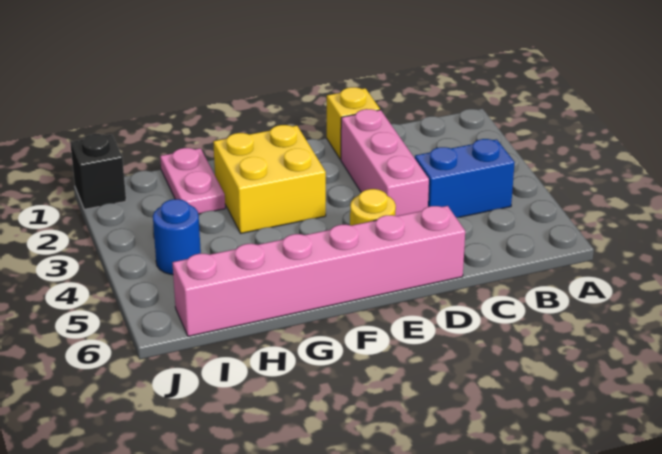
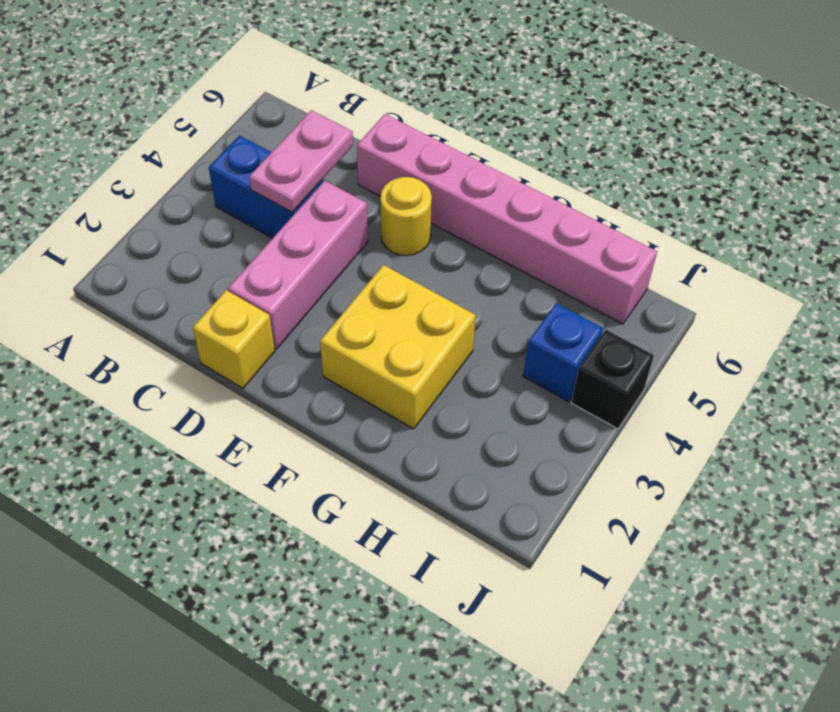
pink 1x2 plate [160,148,225,214] -> pink 1x2 plate moved to [249,110,353,212]
blue 1x1 round brick [153,199,201,275] -> blue 1x1 brick [523,303,603,402]
black 1x1 brick [70,134,126,209] -> black 1x1 brick moved to [571,330,654,429]

